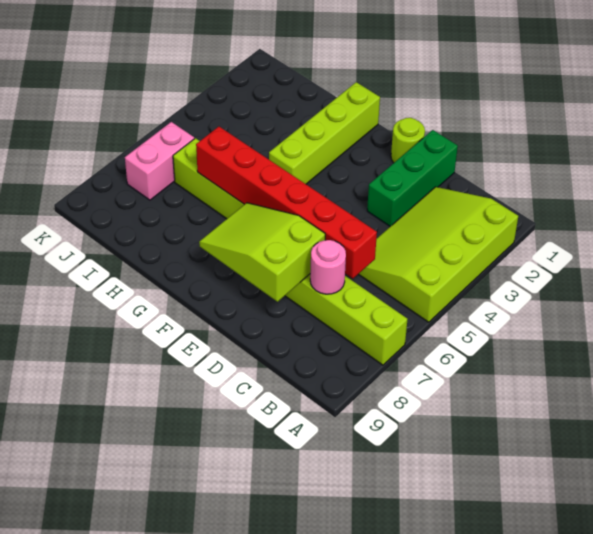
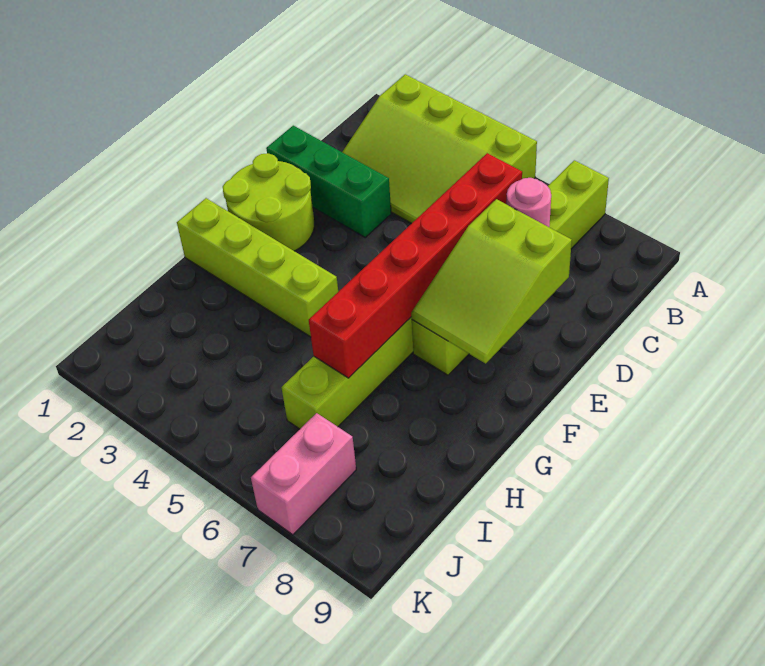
lime 1x1 round brick [391,118,425,163] -> lime 2x2 round brick [223,153,314,251]
pink 1x2 brick [125,122,194,200] -> pink 1x2 brick turned to [251,413,356,535]

